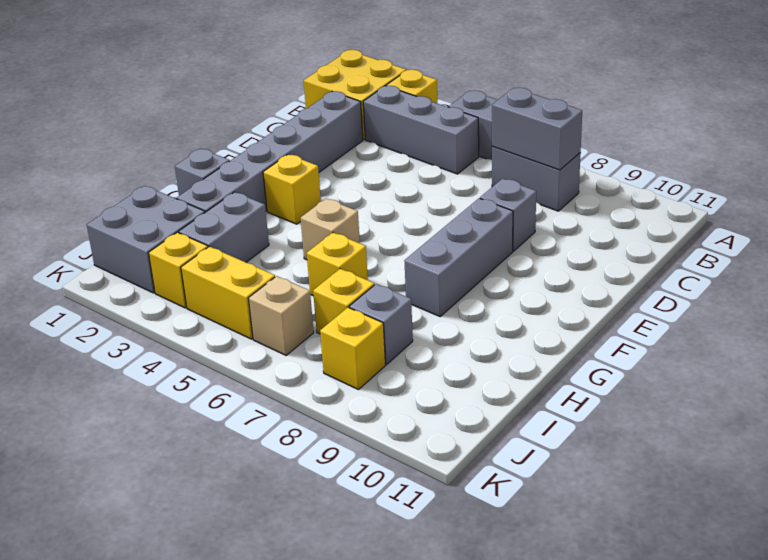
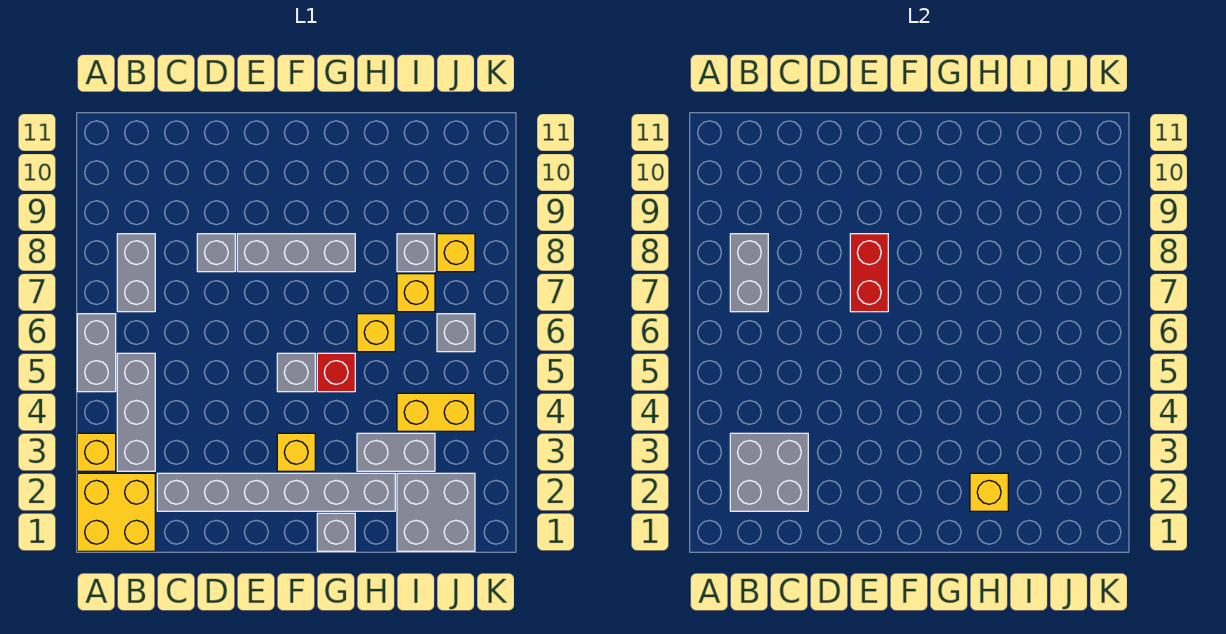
none -> grey 2x2 brick [730,433,808,511]
none -> red 1x2 brick [850,234,888,312]
none -> grey 1x1 brick [277,353,315,392]
tan 1x1 brick [301,198,360,260] -> red 1x1 brick [317,353,355,392]
yellow 1x1 brick [149,232,208,308] -> yellow 1x1 brick moved to [970,473,1008,511]
yellow 1x2 brick [181,246,275,339] -> yellow 1x2 brick turned to [397,393,475,431]
tan 1x1 brick [248,276,314,355] -> grey 1x1 brick [437,314,475,352]

